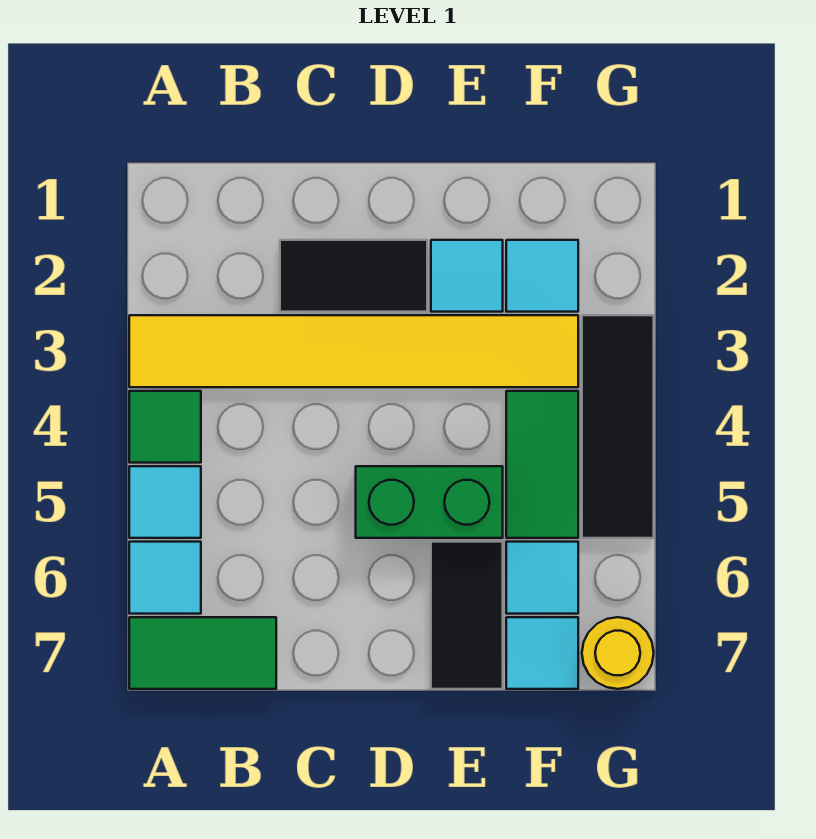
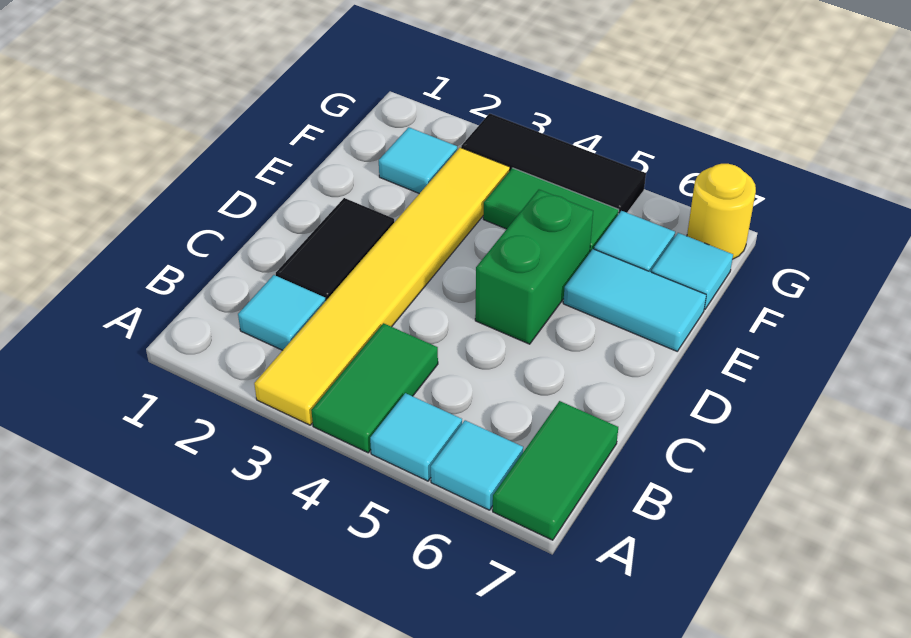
green 1x1 tile [129,391,201,463] -> green 1x2 tile [311,323,438,453]
cyan 1x1 tile [431,240,503,312] -> cyan 1x1 tile moved to [238,275,325,350]
black 1x2 tile [431,542,503,689] -> cyan 1x2 tile [563,249,706,351]

